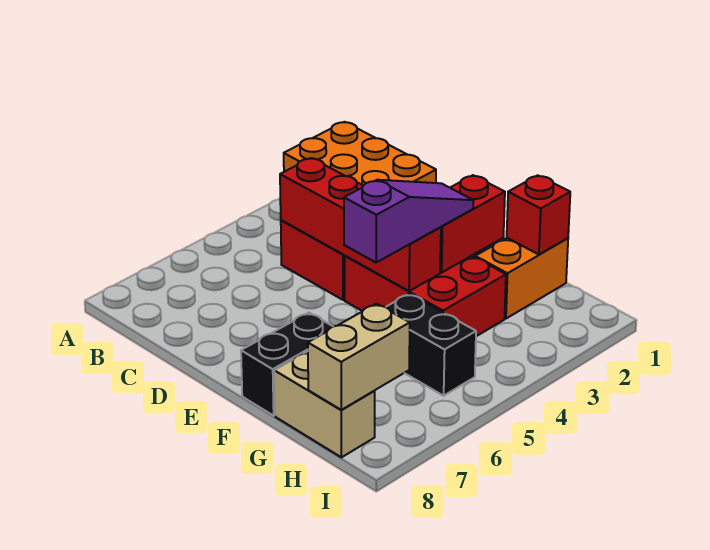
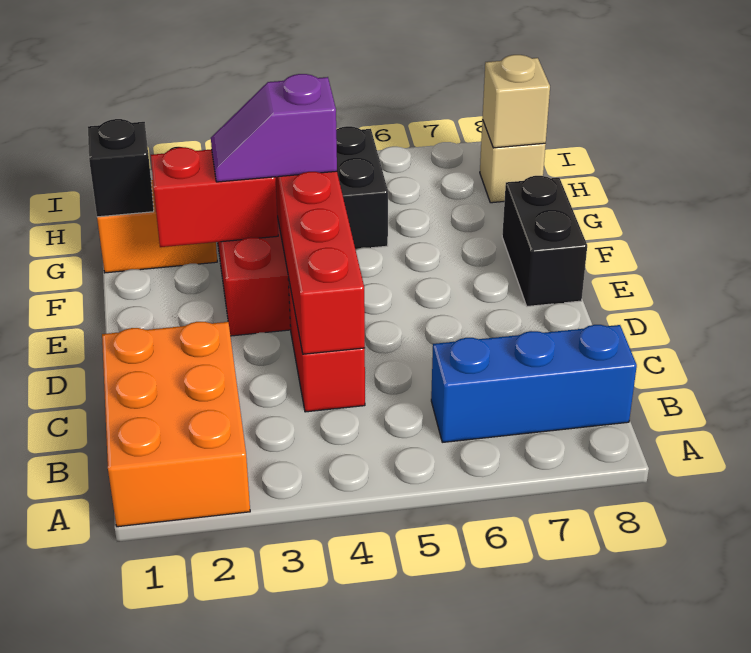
none -> blue 1x3 brick [431,325,637,442]
purple 1x3 slope [344,180,474,262] -> purple 1x2 slope [211,74,337,182]
black 1x2 brick [241,313,333,416] -> black 1x2 brick turned to [502,176,587,307]
red 1x1 brick [507,175,570,255] -> black 1x1 brick [88,119,154,217]
tan 1x2 brick [274,351,375,457] -> tan 1x1 brick [480,120,546,203]
tan 1x2 brick [308,304,410,410] -> tan 1x1 brick [482,55,550,148]

